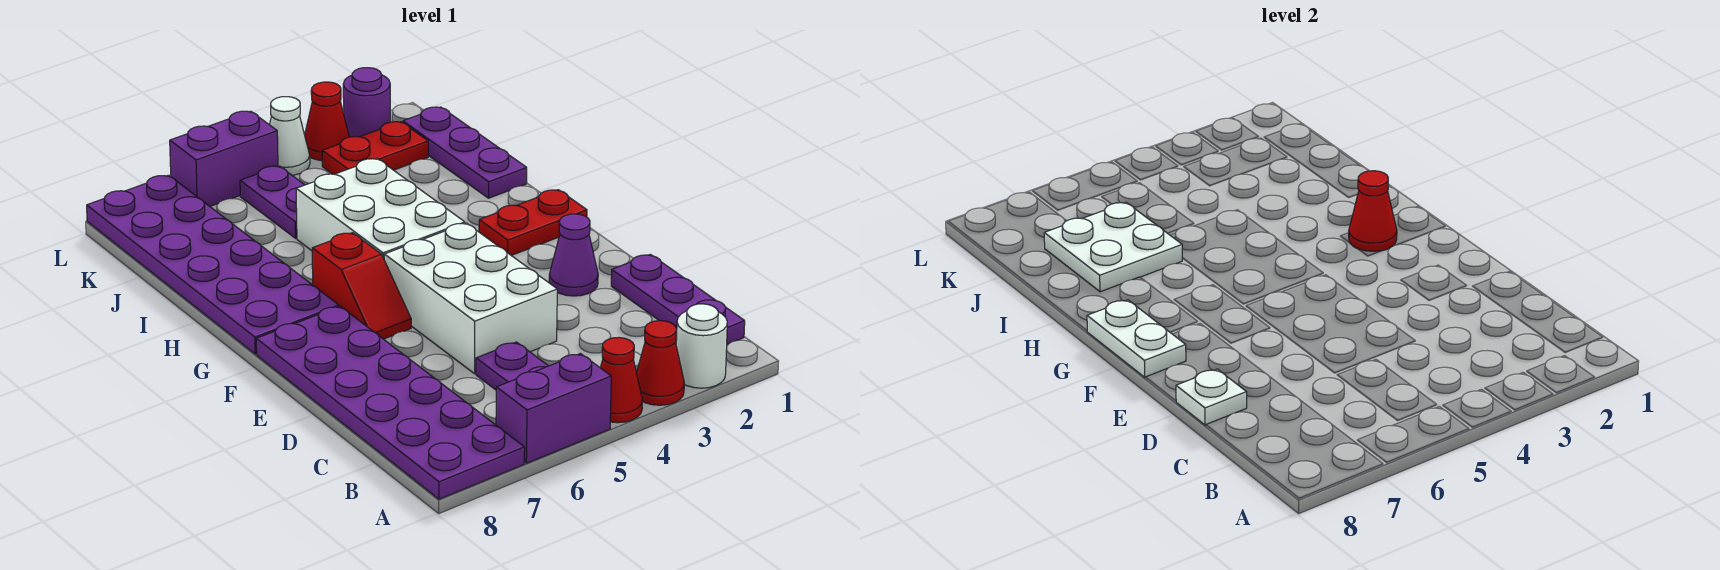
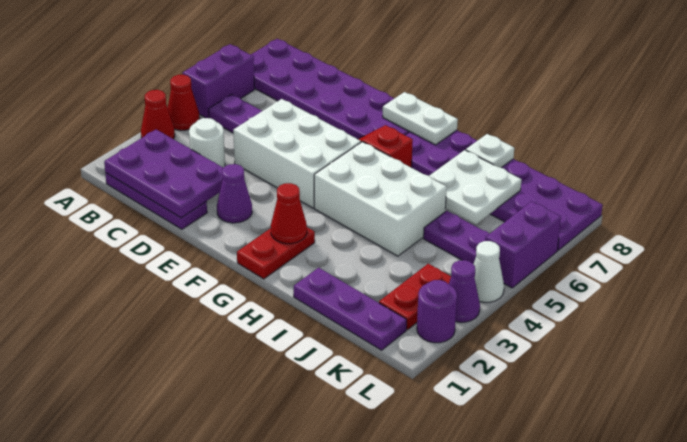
white 1x1 round brick [676,304,727,388] -> white 1x1 round brick moved to [189,118,225,168]
none -> purple 2x3 plate [104,130,223,218]
white 1x1 plate [1176,369,1247,425] -> white 1x1 plate moved to [466,134,514,168]
red 1x1 cone [305,82,349,161] -> purple 1x1 cone [449,260,480,322]

